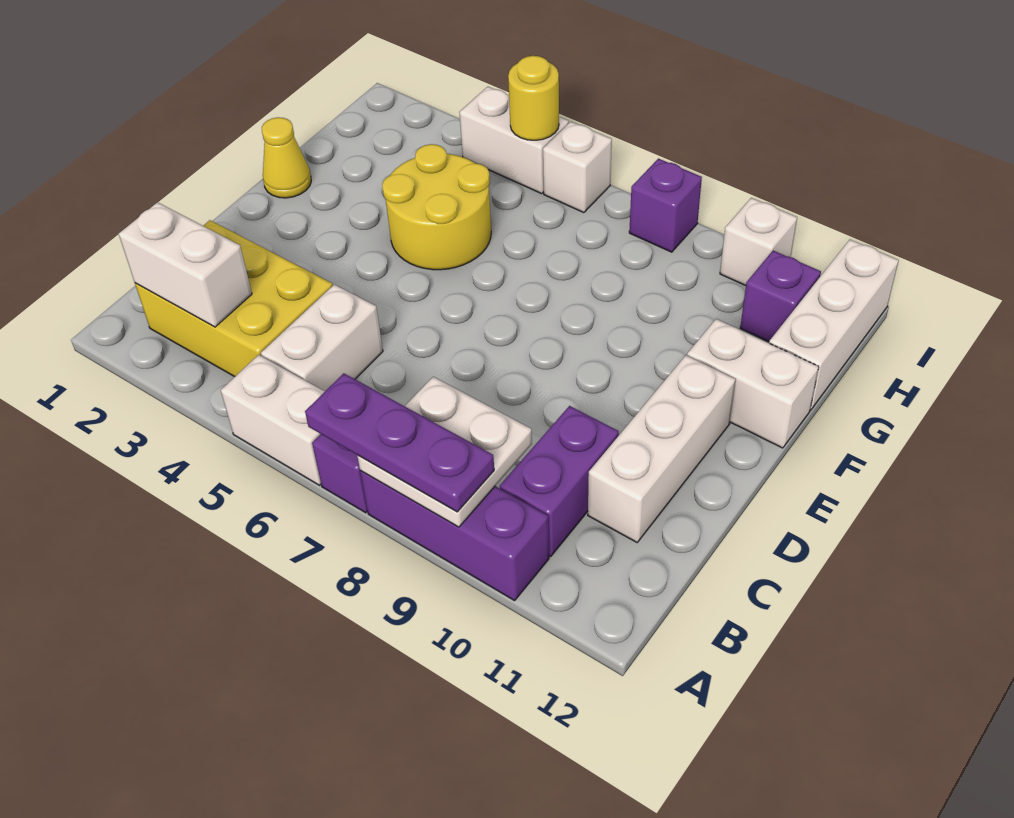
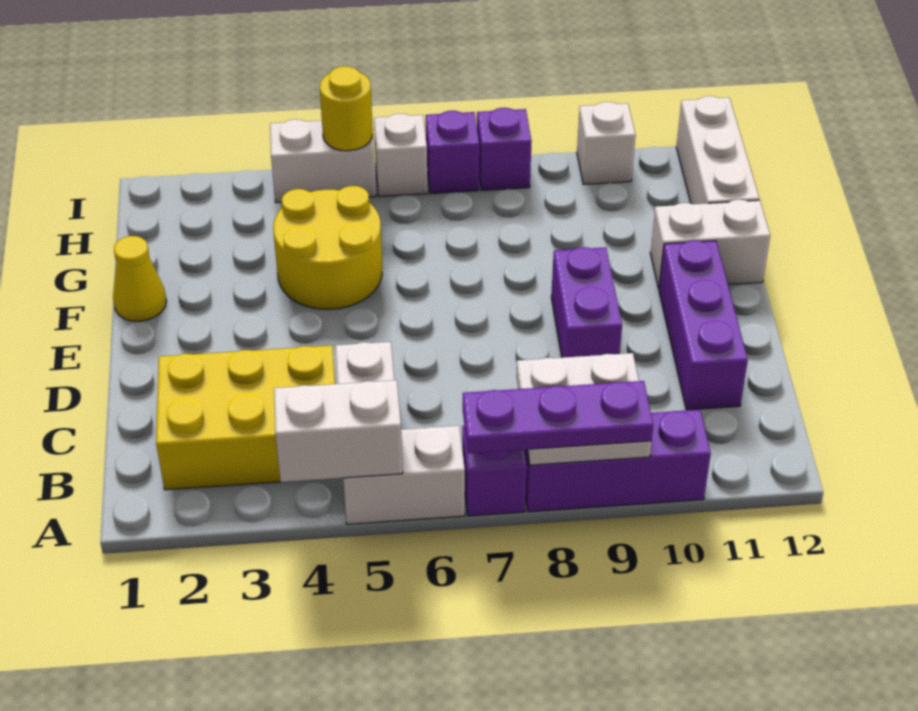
white 1x2 brick [119,202,252,327] -> white 1x2 brick moved to [274,380,403,482]
purple 1x2 brick [500,406,619,556] -> purple 1x2 brick moved to [551,247,622,358]
white 1x3 brick [588,355,736,542] -> purple 1x3 brick [659,240,748,410]
purple 1x1 brick [740,251,821,342] -> purple 1x1 brick moved to [426,111,479,194]

